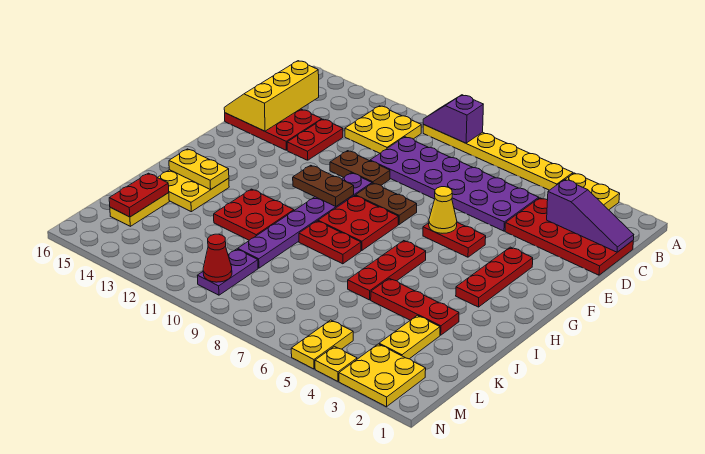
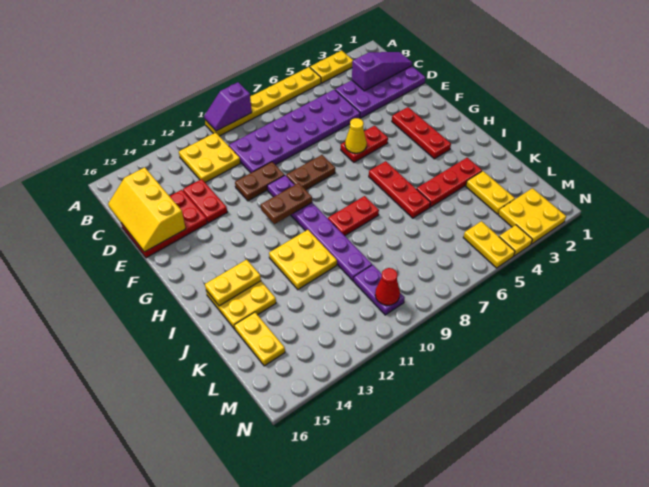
red 2x4 plate [505,198,633,275] -> purple 2x4 plate [335,66,425,118]
red 2x2 plate [318,196,398,251] -> none
red 2x2 plate [214,189,294,240] -> yellow 2x2 plate [269,230,337,290]
red 1x2 plate [109,173,169,217] -> none

